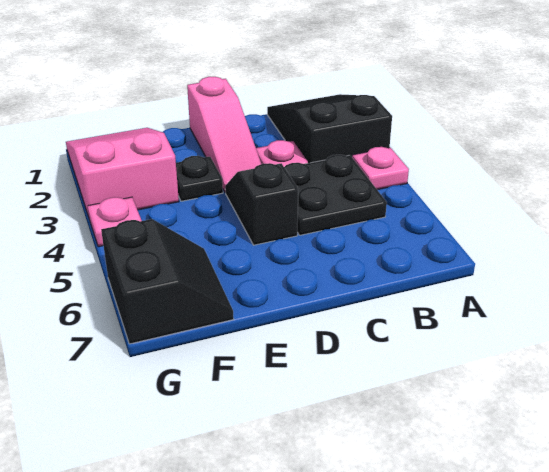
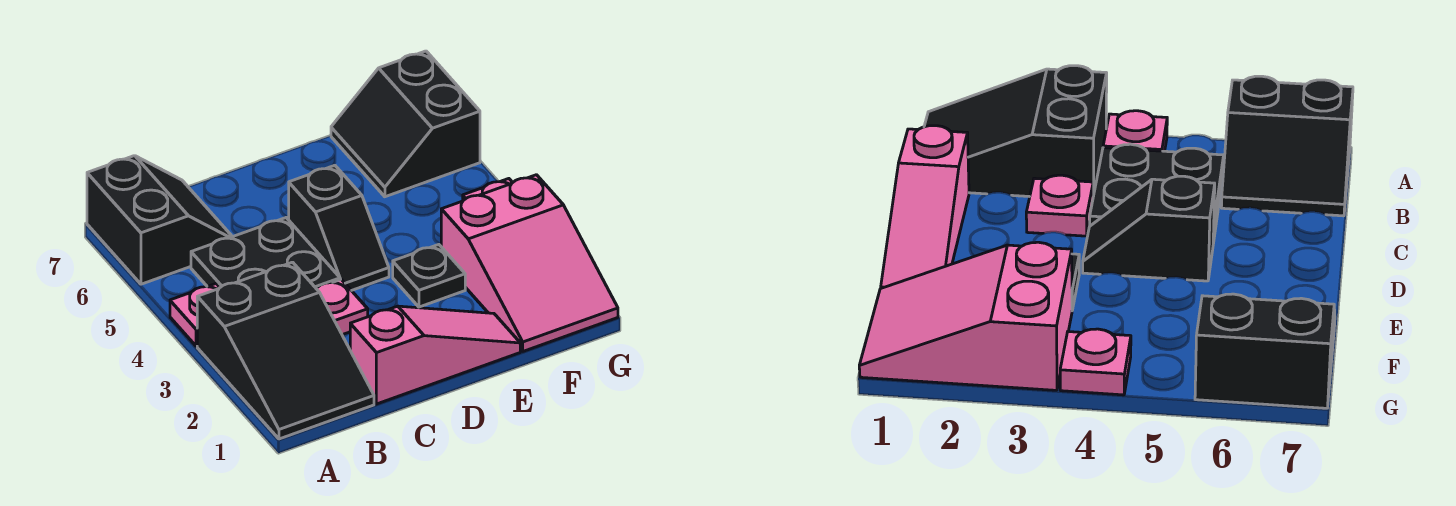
none -> black 2x2 slope [87,156,232,284]
pink 1x3 slope [187,77,261,193] -> pink 1x3 slope turned to [350,306,520,404]

